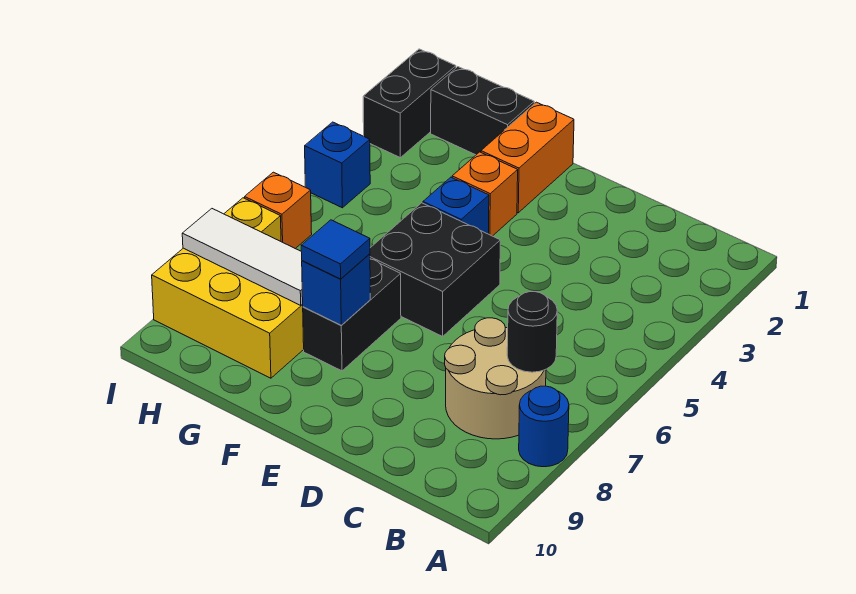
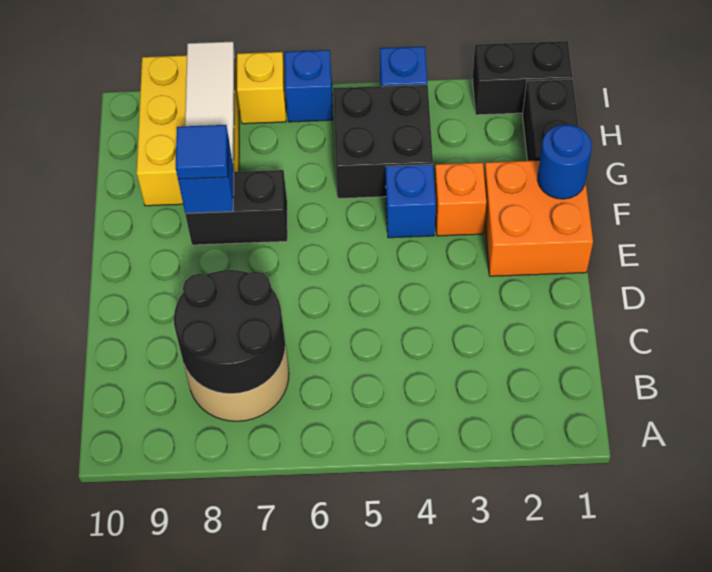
blue 1x1 round brick [519,386,569,467] -> blue 1x1 round brick moved to [537,124,592,199]
black 1x1 round brick [507,292,557,372] -> black 2x2 round brick [174,270,285,394]
black 2x2 brick [370,203,500,336] -> black 2x2 brick moved to [333,85,433,199]
orange 1x2 brick [481,102,574,213] -> orange 2x2 brick [484,160,593,276]
orange 1x1 brick [245,172,312,249] -> blue 1x1 brick [285,50,333,122]

